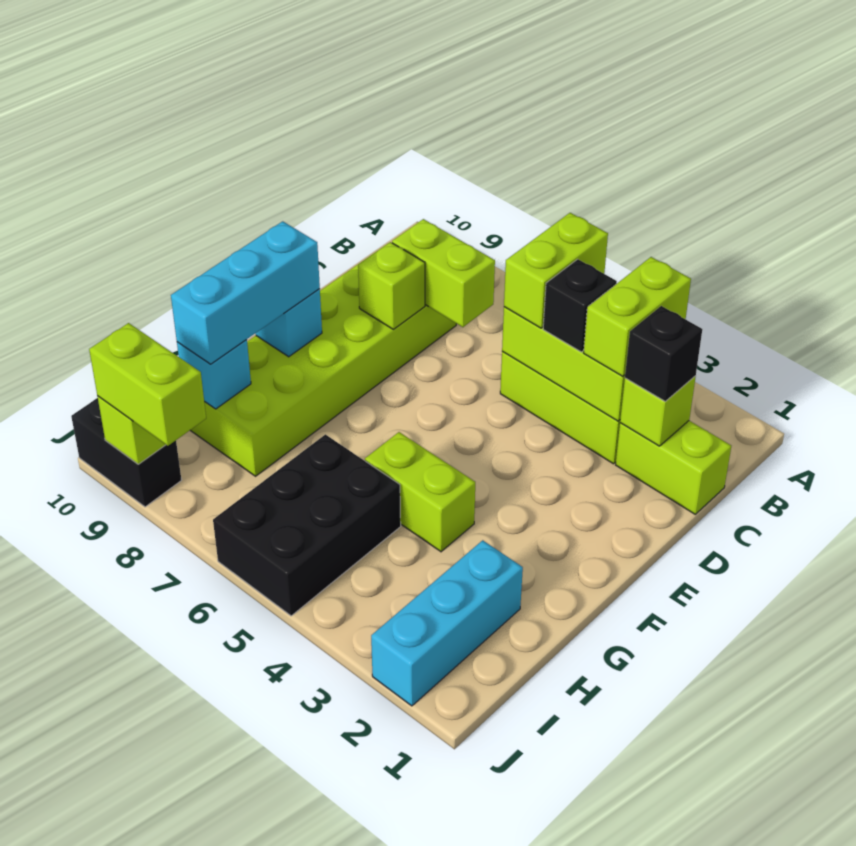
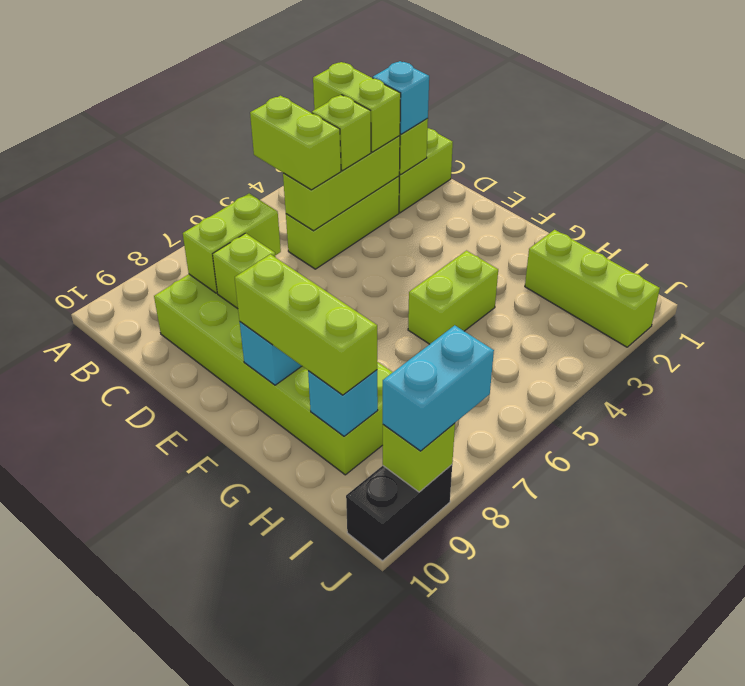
black 1x1 brick [625,306,702,402] -> cyan 1x1 brick [373,61,429,134]
black 1x1 brick [543,259,617,352] -> lime 1x1 brick [312,95,371,171]
cyan 1x3 brick [171,221,320,364] -> lime 1x3 brick [235,254,377,395]
cyan 1x3 brick [371,540,523,706] -> lime 1x3 brick [525,230,660,347]
black 2x3 brick [213,434,401,616] -> none
lime 1x2 brick [89,323,206,446] -> cyan 1x2 brick [383,325,494,451]

